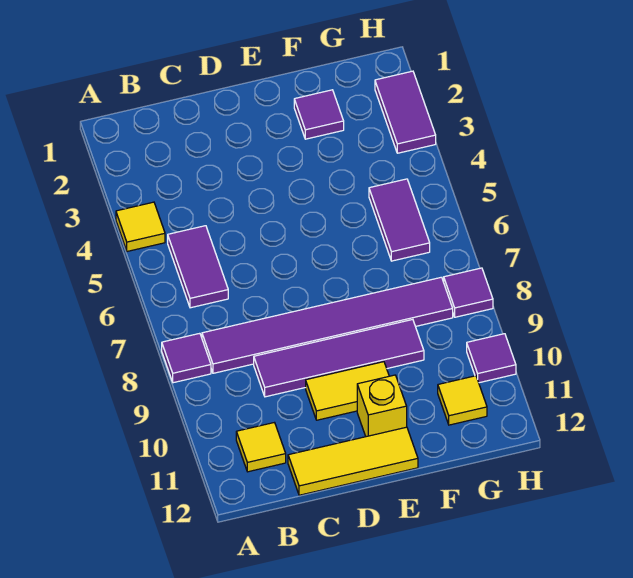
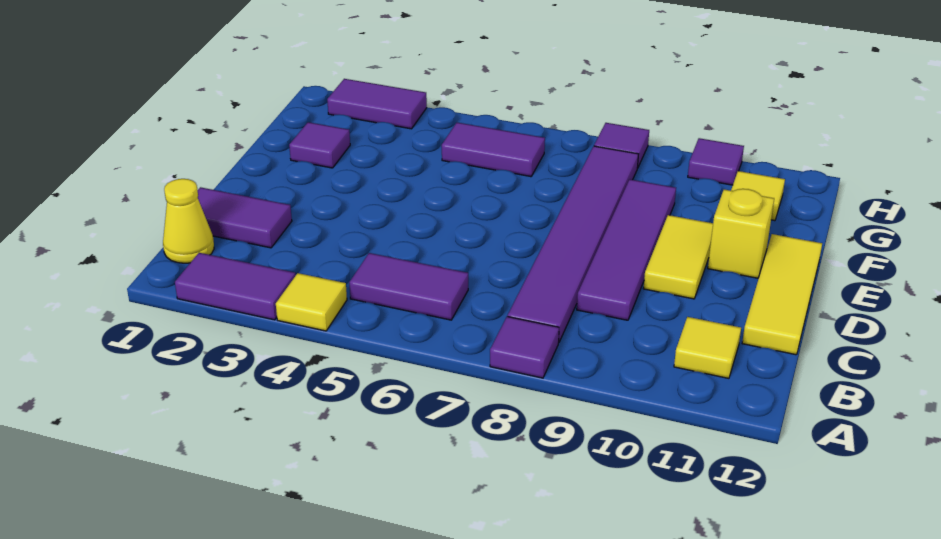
none -> purple 1x2 tile [175,253,296,320]
none -> yellow 1x1 cone [163,179,214,263]
none -> purple 1x2 tile [198,187,292,248]

